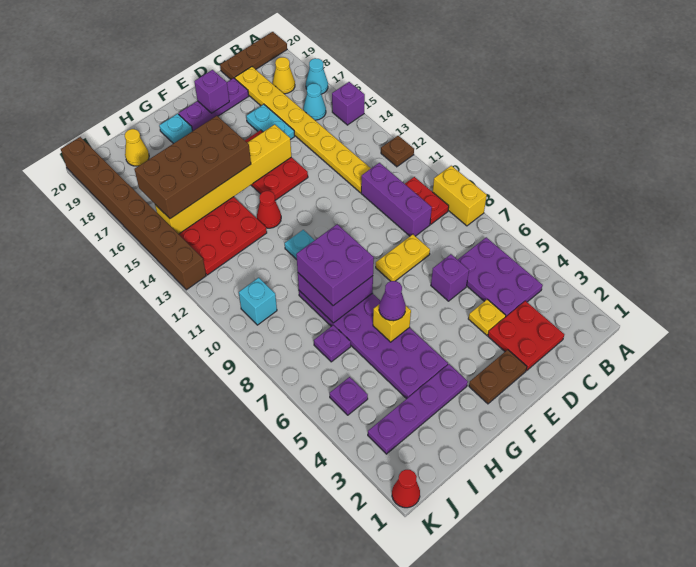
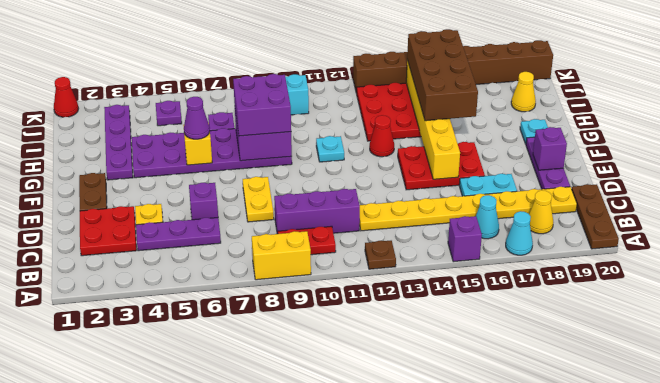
purple 2x3 plate [458,237,543,316] -> purple 1x3 plate [136,218,221,251]

